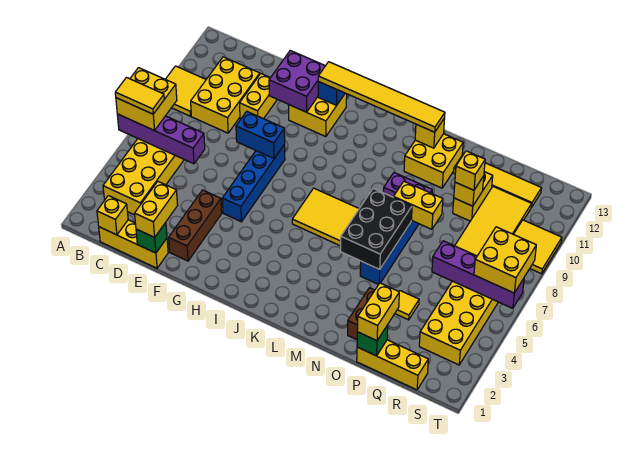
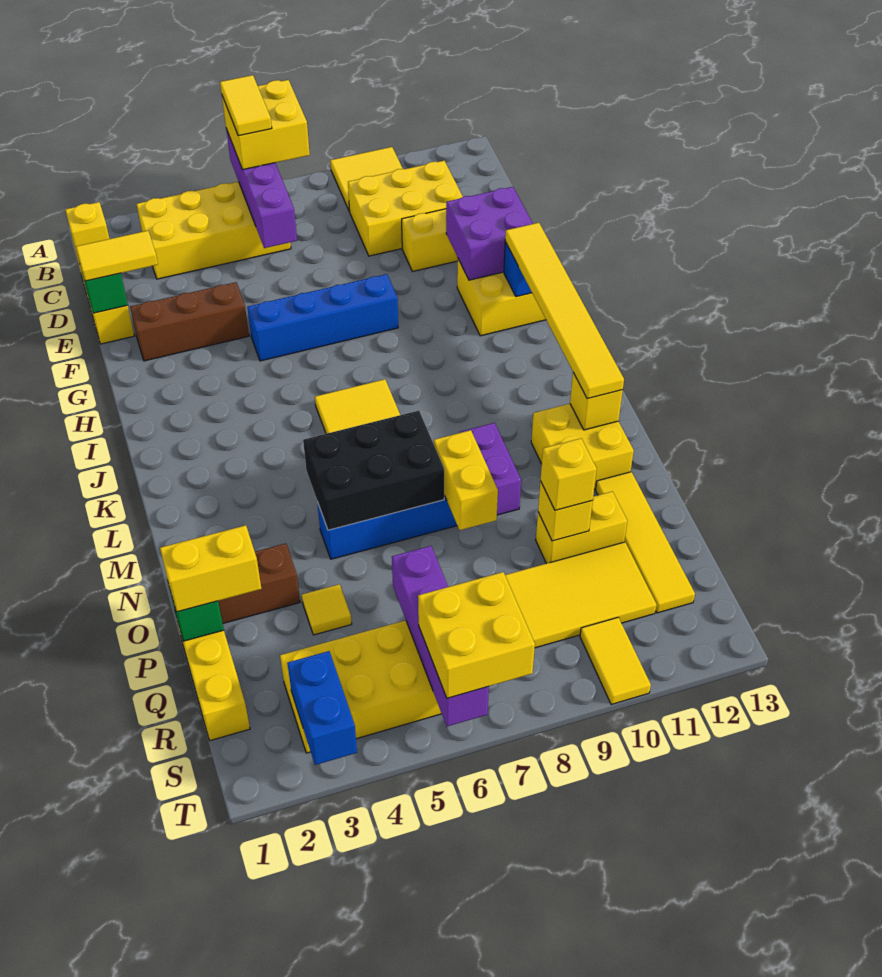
yellow 1x2 brick [135,182,178,237] -> yellow 1x2 tile [76,231,158,281]
blue 1x2 brick [236,111,285,158] -> blue 1x2 brick moved to [287,651,357,765]
yellow 2x2 tile [514,220,562,274] -> yellow 1x2 tile [580,617,651,705]

